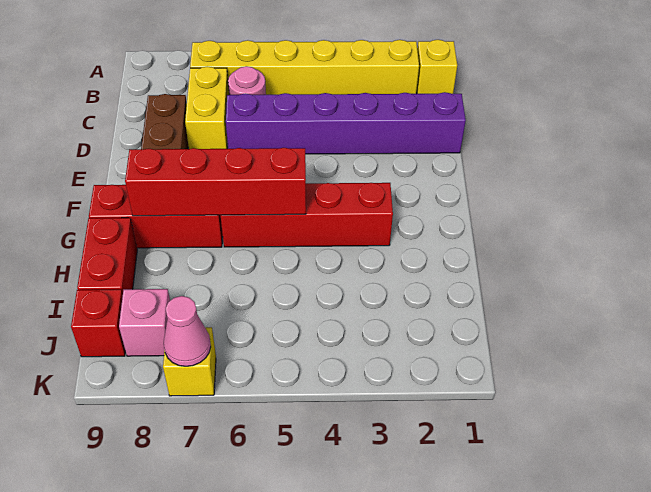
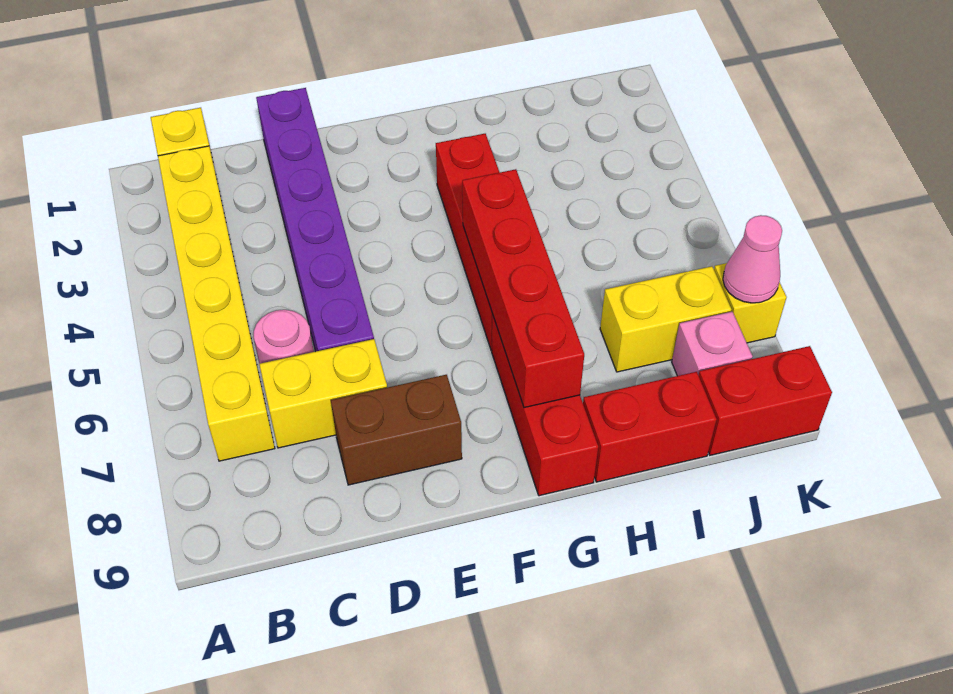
none -> yellow 1x2 brick [600,266,731,372]
red 1x1 brick [71,289,125,357] -> red 1x2 brick [699,346,832,455]

